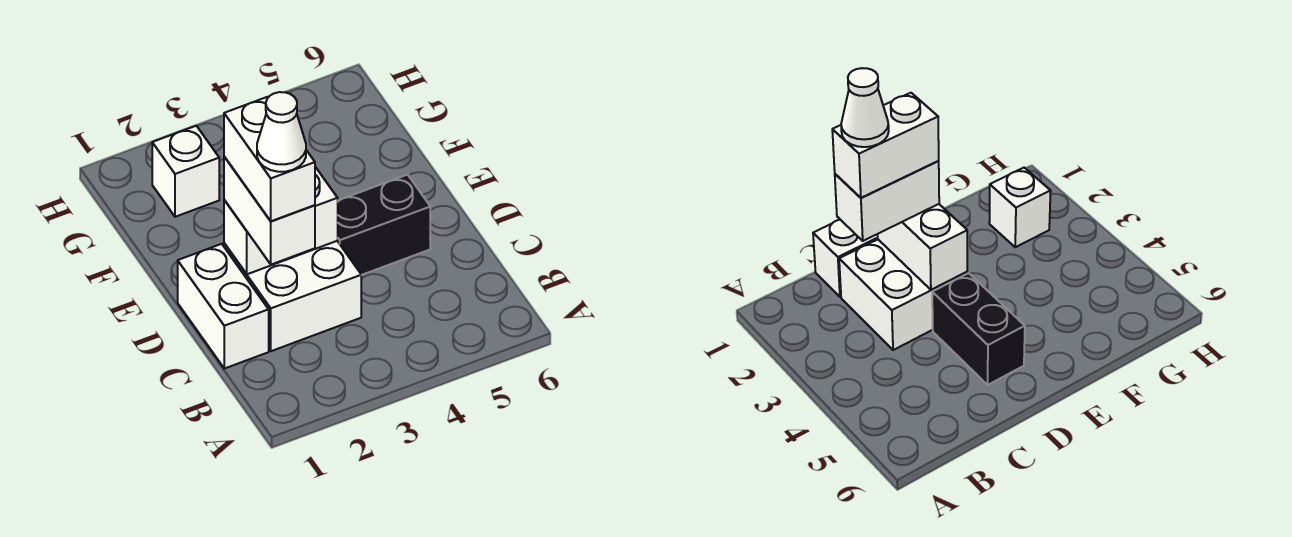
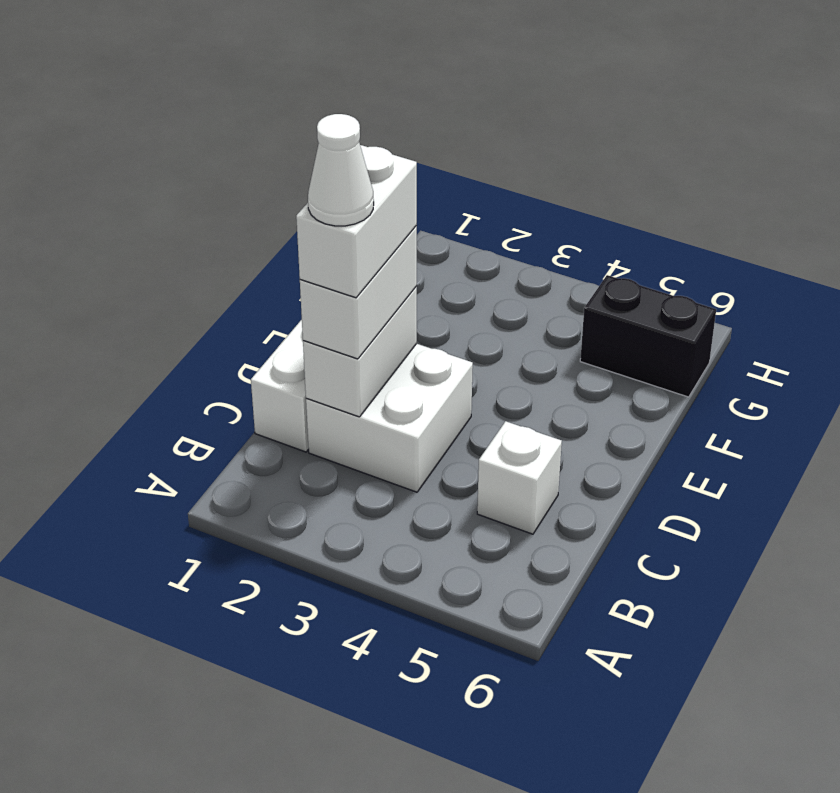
white 1x2 brick [224,167,338,274] -> white 1x2 brick turned to [303,287,417,417]
black 1x2 brick [338,175,430,275] -> black 1x2 brick moved to [580,275,716,397]
white 1x1 brick [152,126,219,217] -> white 1x1 brick moved to [477,421,562,534]

